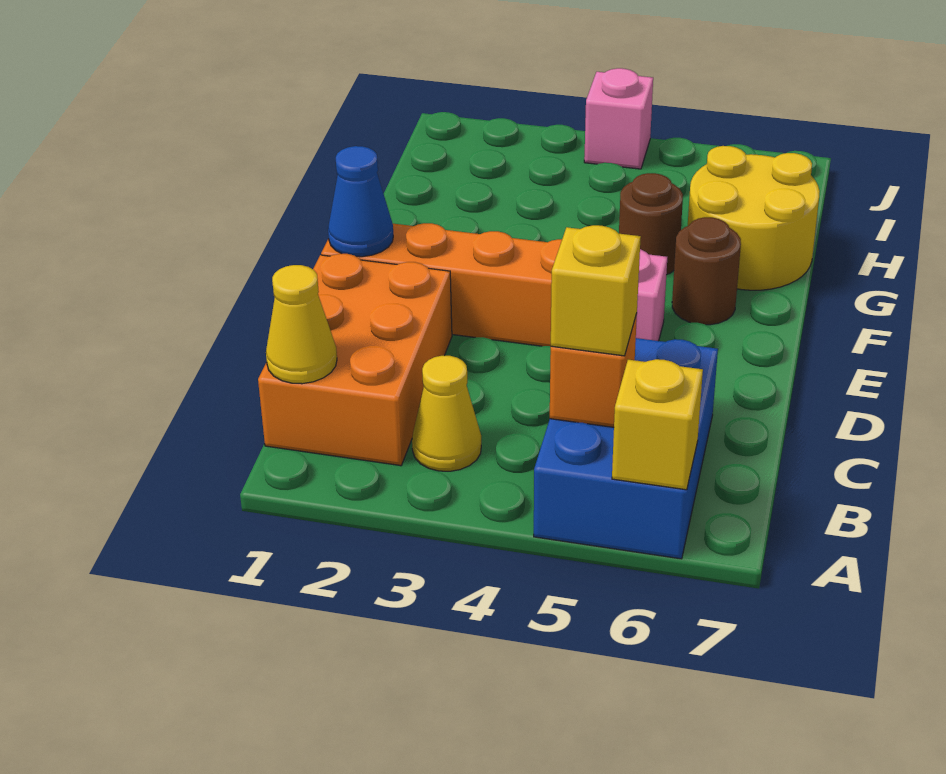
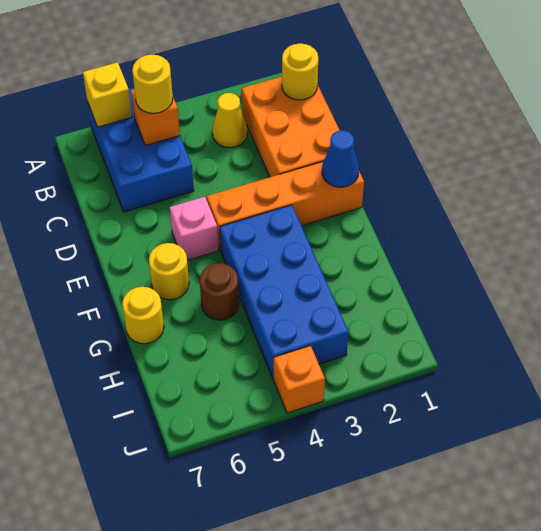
yellow 1x1 cone [266,265,337,384] -> yellow 1x1 round brick [282,44,318,100]
yellow 1x1 brick [551,225,641,356] -> yellow 1x1 round brick [132,55,173,113]
none -> blue 2x4 brick [220,205,349,379]
brown 1x1 round brick [672,217,741,325] -> yellow 1x1 round brick [149,243,189,300]
yellow 2x2 round brick [688,146,820,290] -> yellow 1x1 round brick [122,287,164,344]
pink 1x1 brick [584,68,653,169] -> orange 1x1 brick [274,346,325,413]

